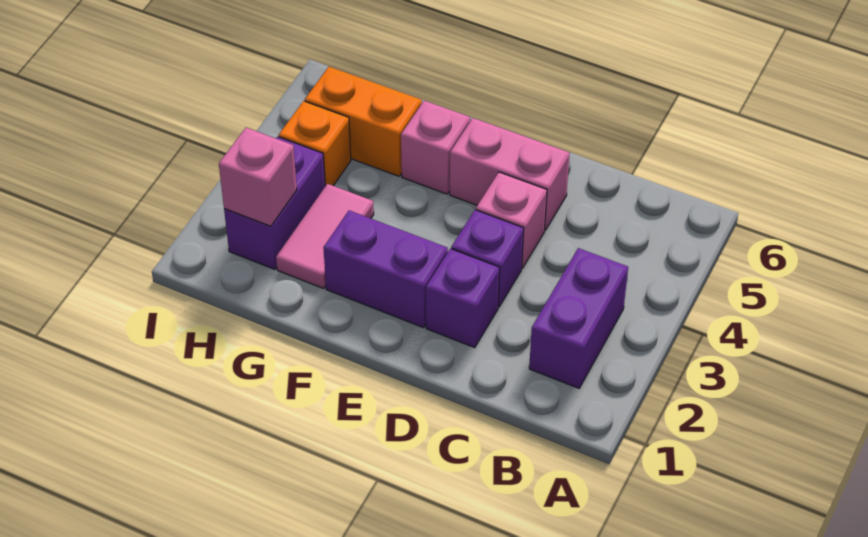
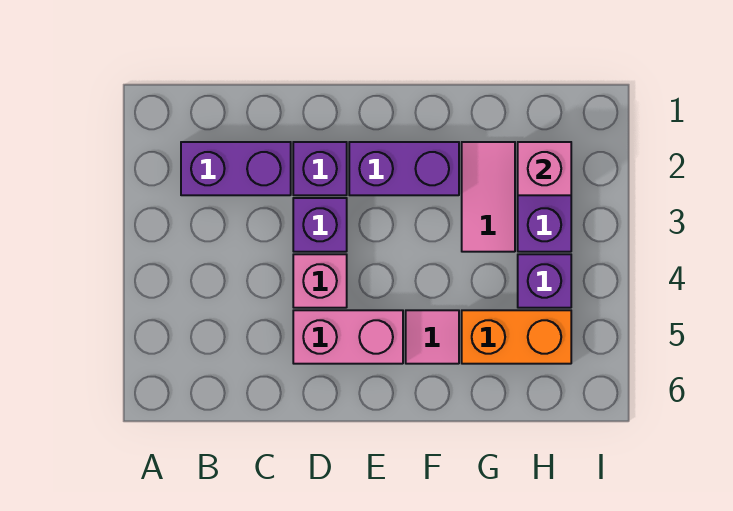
purple 1x2 brick [529,248,628,388] -> purple 1x2 brick turned to [181,142,291,195]
pink 1x1 brick [401,100,470,194] -> pink 1x1 tile [406,310,459,364]
orange 1x1 brick [279,101,351,186] -> purple 1x1 brick [518,254,571,308]

